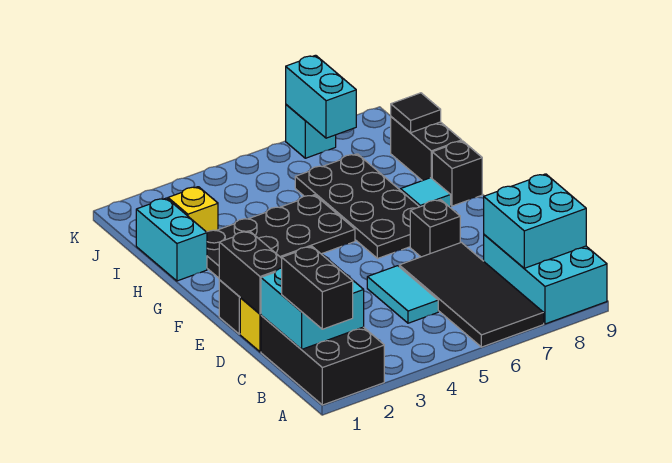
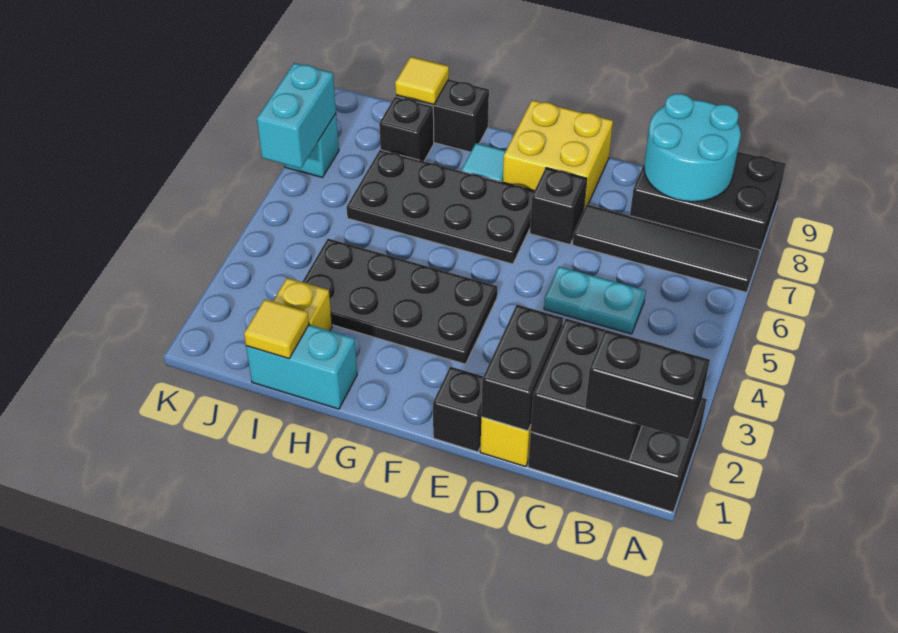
black 2x4 tile [399,242,544,347] -> black 1x4 tile [572,205,760,293]
cyan 2x3 brick [484,235,607,324] -> black 2x3 brick [630,152,786,258]
cyan 2x2 brick [261,255,364,349] -> black 2x2 brick [531,319,662,461]
cyan 2x2 brick [484,174,586,268] -> cyan 2x2 round brick [644,94,741,202]
cyan 1x2 tile [367,266,438,323] -> cyan 1x2 plate [544,267,646,334]
black 1x2 brick [219,231,282,314] -> black 1x2 brick turned to [481,305,563,431]
none -> yellow 2x2 brick [503,100,613,208]
black 2x4 plate [207,195,355,278] -> black 2x4 plate turned to [302,239,498,364]
black 1x1 brick [432,141,482,206] -> black 1x1 brick moved to [379,97,434,161]
none -> yellow 1x1 tile [244,299,309,359]
black 1x1 tile [391,93,441,133] -> yellow 1x1 tile [395,57,449,104]
cyan 1x2 brick [286,55,356,138] -> cyan 1x2 brick turned to [257,63,336,168]

